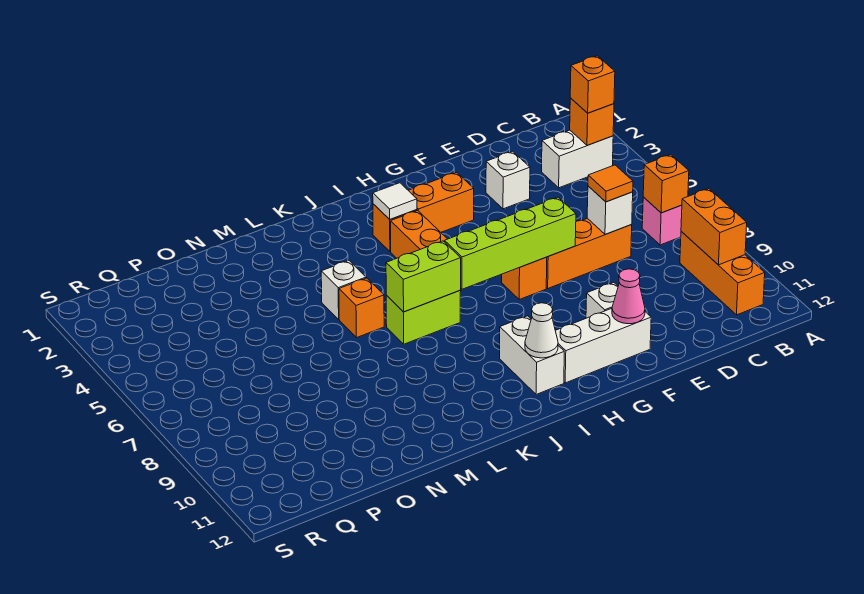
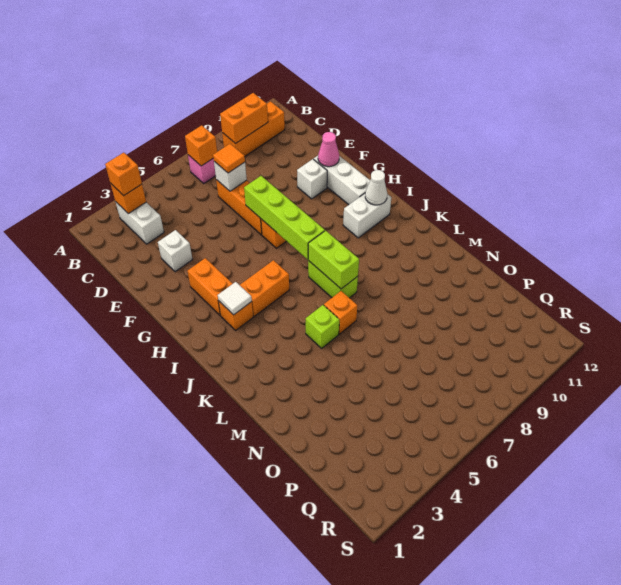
white 1x1 brick [321,261,366,319] -> lime 1x1 brick [306,305,339,348]

